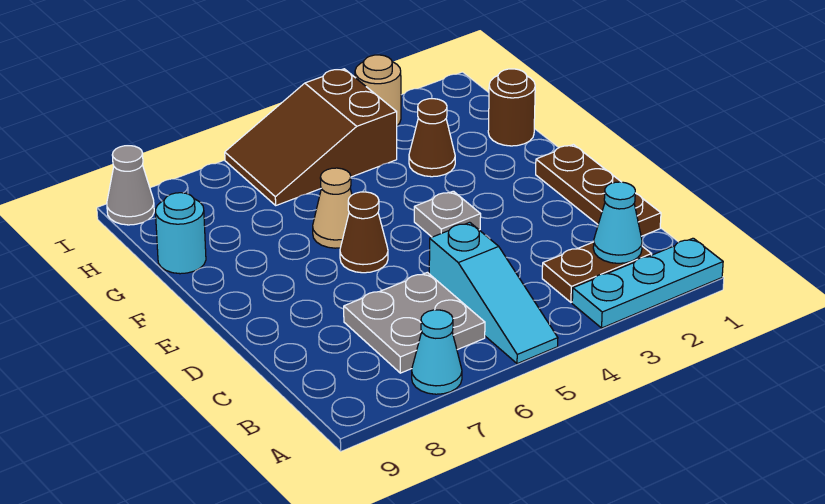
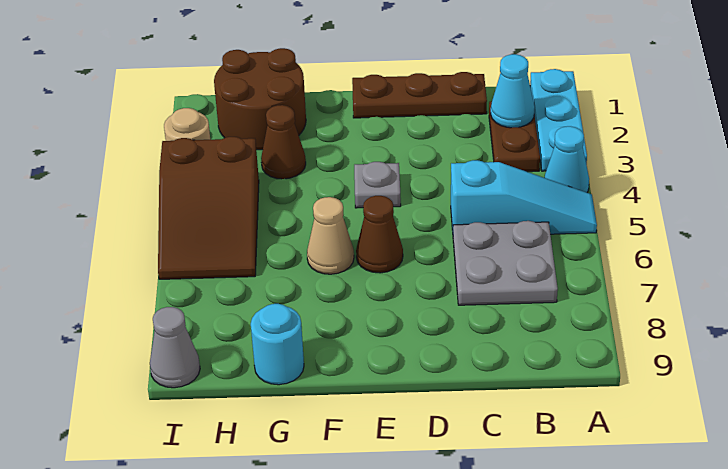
cyan 1x1 cone [412,310,462,394] -> cyan 1x1 cone moved to [544,126,589,193]
brown 1x1 round brick [488,69,535,146] -> brown 2x2 round brick [214,48,306,150]

